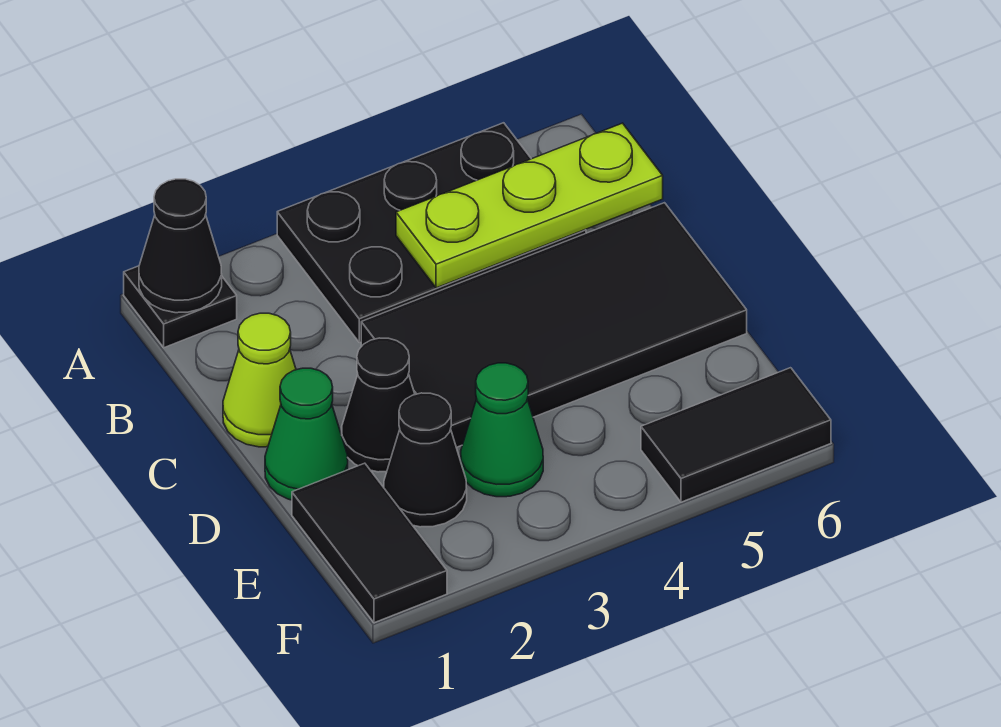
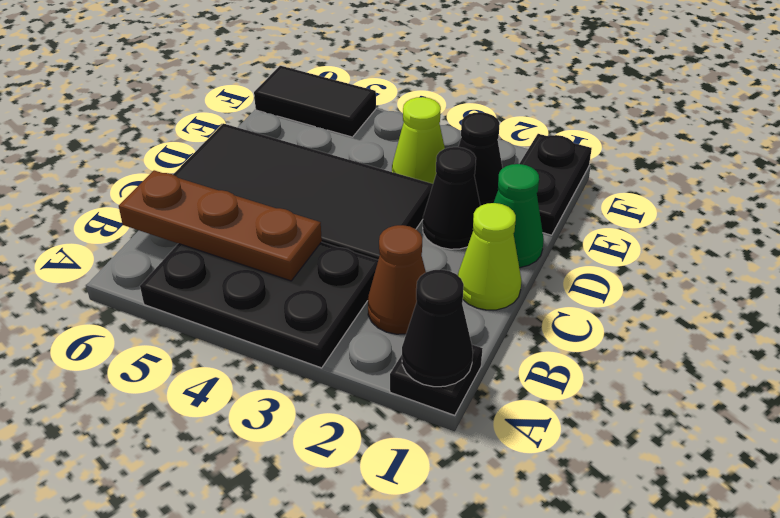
none -> brown 1x1 cone [368,225,426,334]
lime 1x3 plate [396,123,663,288] -> brown 1x3 plate [119,170,322,281]
black 1x2 tile [292,463,447,623] -> black 1x2 plate [519,134,592,235]
green 1x1 cone [461,363,543,497] -> lime 1x1 cone [392,97,445,184]

